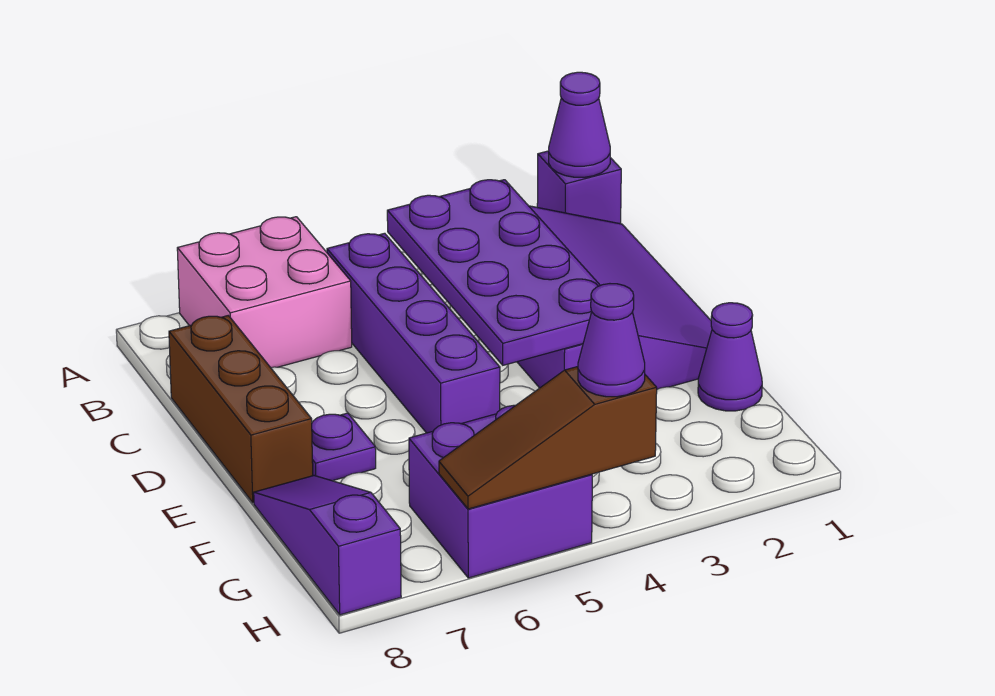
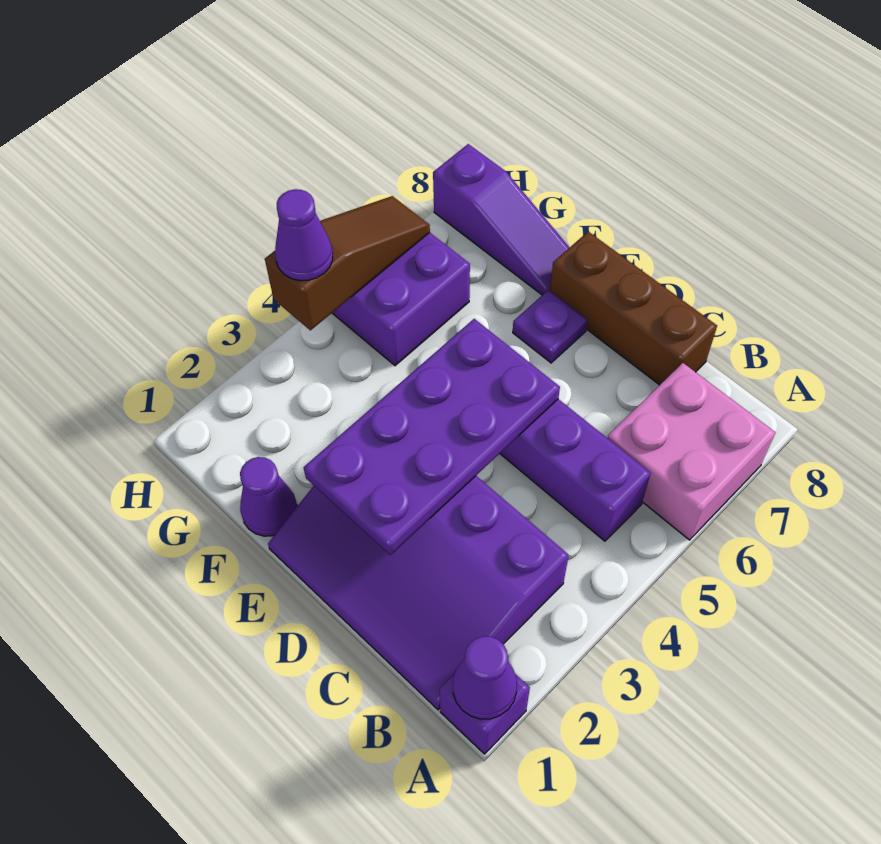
purple 2x4 plate [387,180,600,365] -> purple 2x4 plate turned to [304,319,560,555]

